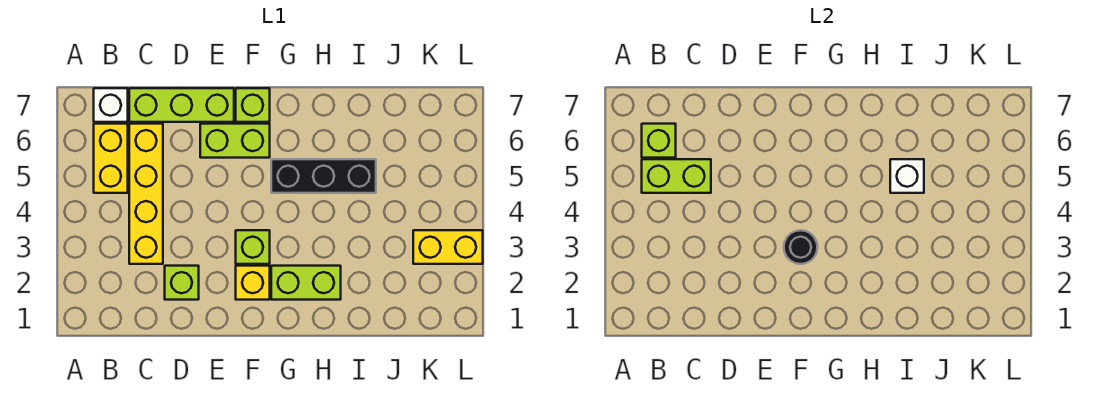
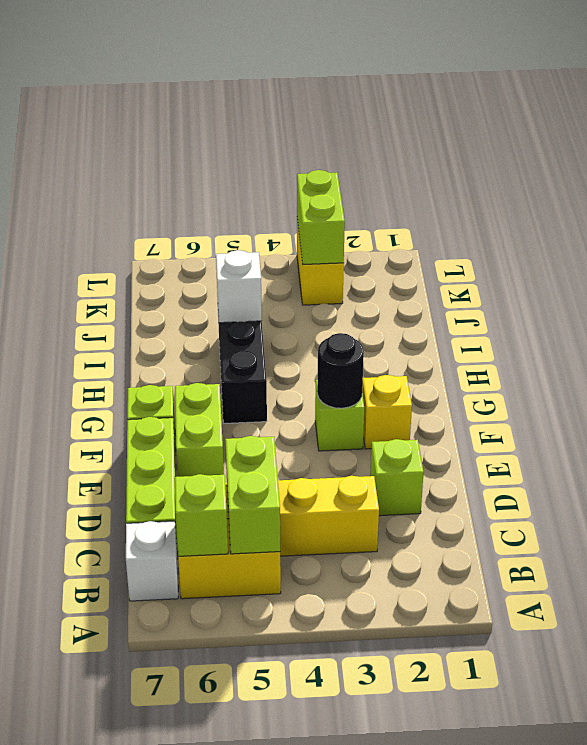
lime 1x2 brick [271,266,341,300] -> lime 1x2 brick moved to [297,170,345,264]

